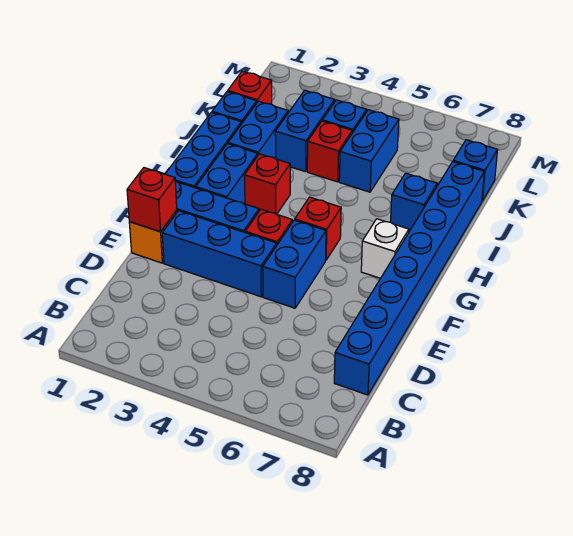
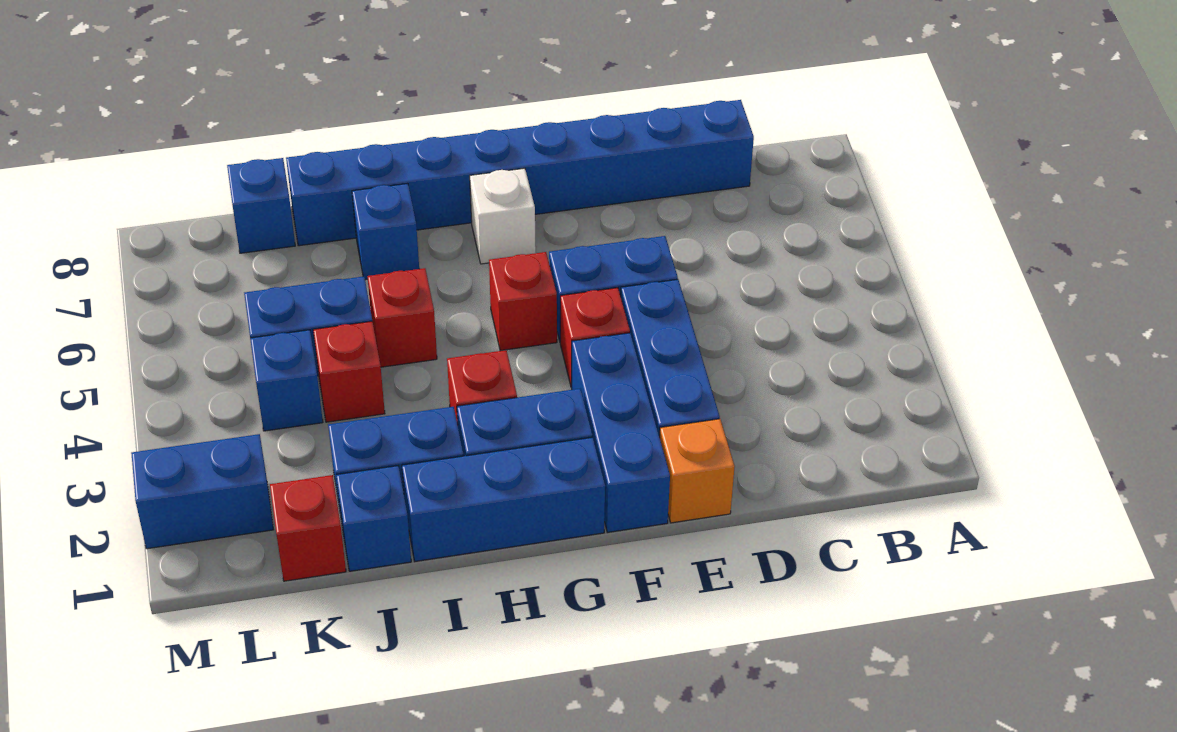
red 1x1 brick [127,168,177,232] -> red 1x1 brick moved to [367,268,437,367]
blue 1x2 brick [275,90,335,172] -> blue 1x2 brick moved to [131,434,273,549]

